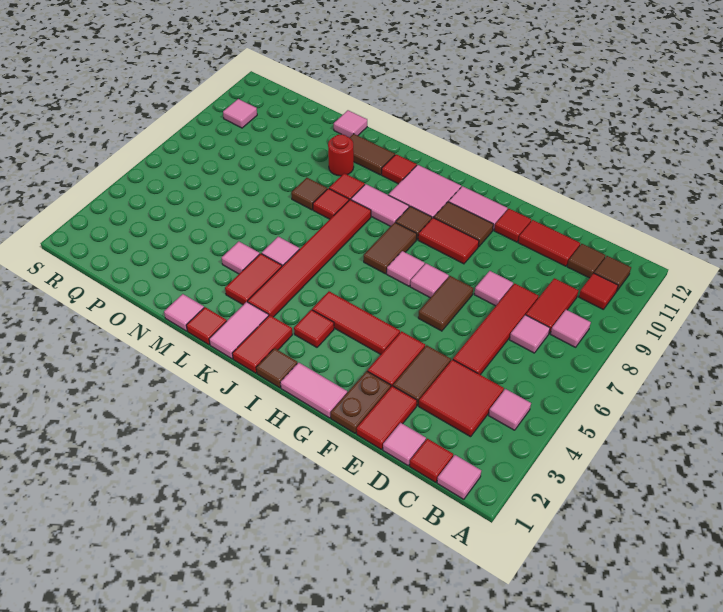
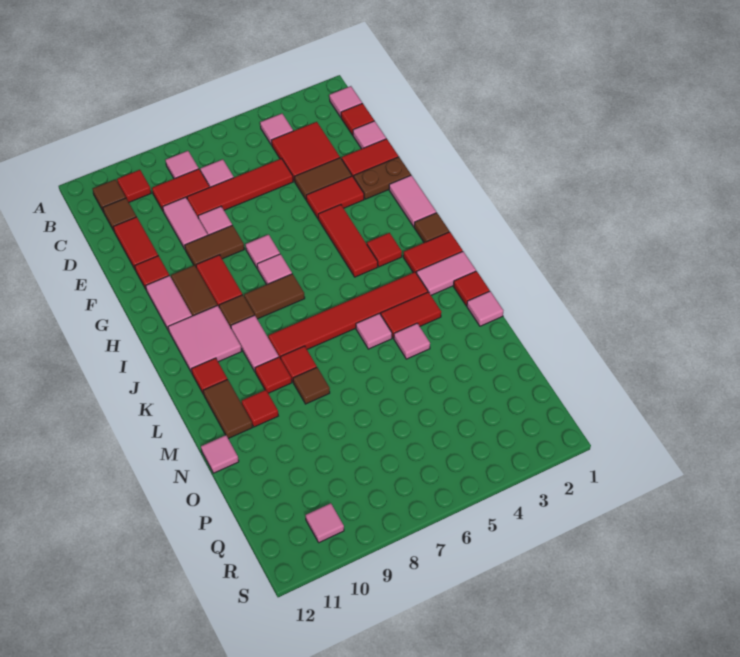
none -> pink 1x2 tile [163,197,208,249]
brown 1x2 tile [418,276,473,331] -> brown 1x2 tile moved to [185,225,244,266]
red 1x1 round brick [328,134,354,176] -> red 1x1 tile [241,390,278,427]

